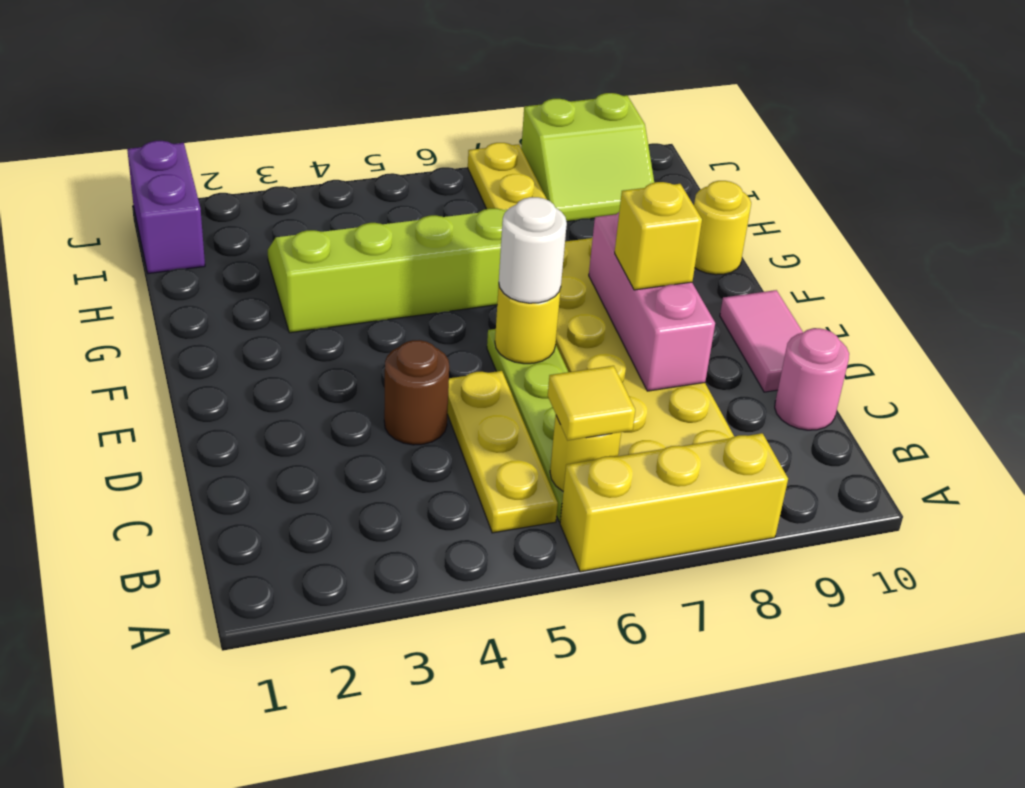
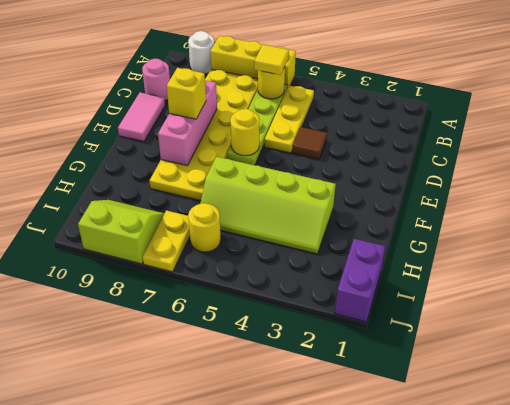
brown 1x1 round brick [384,340,449,445] -> brown 1x1 tile [292,127,327,159]
white 1x1 round brick [499,197,567,303] -> white 1x1 round brick moved to [188,31,214,74]
yellow 1x1 round brick [694,181,751,275] -> yellow 1x1 round brick moved to [188,203,221,252]

